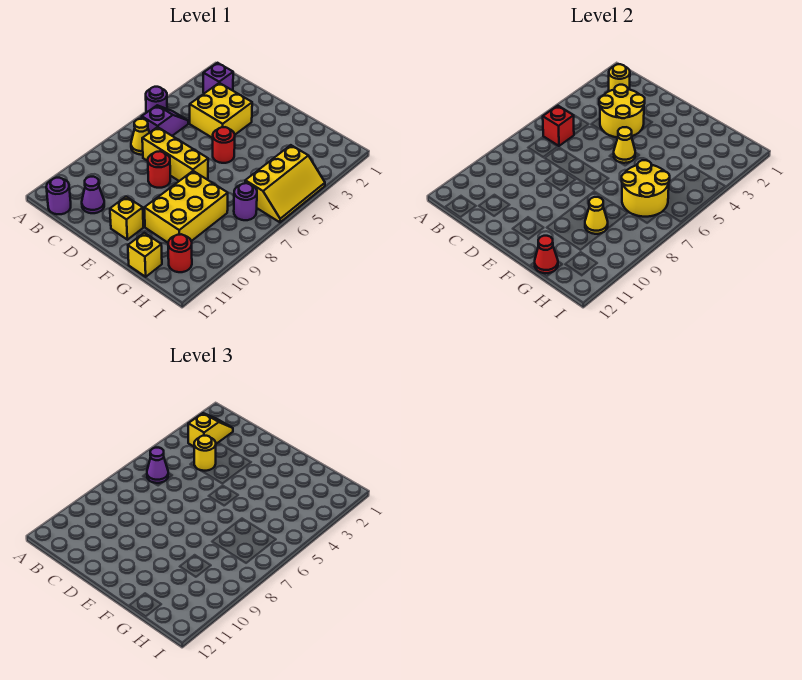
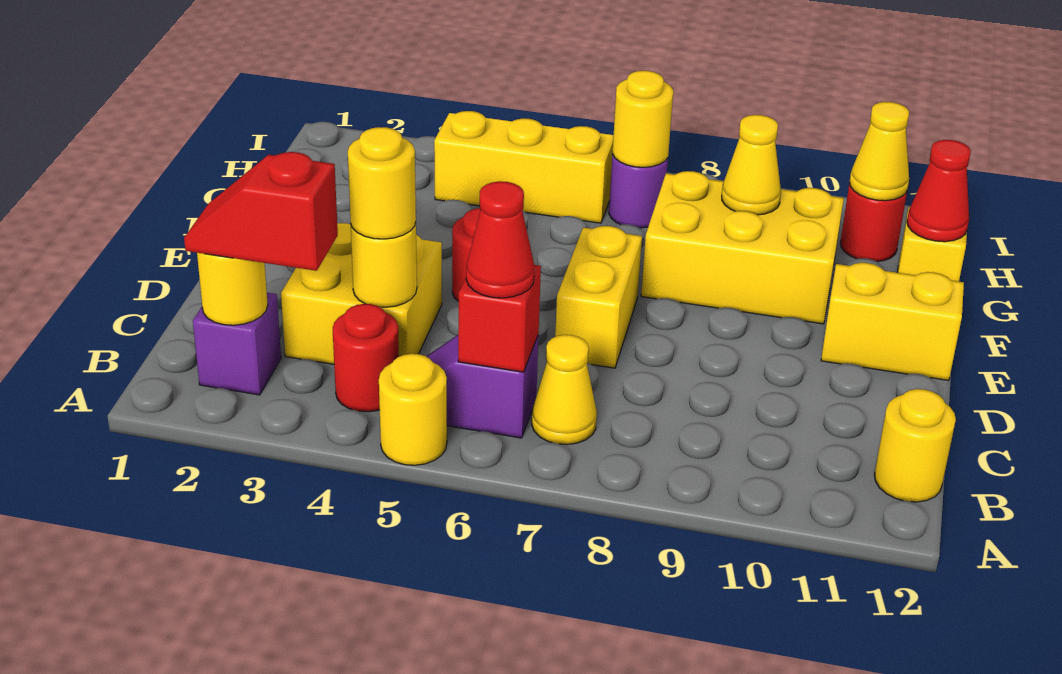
purple 1x1 round brick [146,87,167,113] -> yellow 1x1 round brick [379,354,447,465]
yellow 1x2 slope [188,413,233,446] -> red 1x2 slope [184,152,338,271]
purple 1x1 cone [147,448,168,483] -> red 1x1 cone [466,181,534,298]
purple 1x1 round brick [46,178,71,214] -> yellow 1x1 round brick [874,389,956,502]
yellow 2x2 round brick [599,85,645,137] -> yellow 1x1 round brick [351,223,417,307]
yellow 1x3 brick [142,127,208,181] -> yellow 1x2 brick [555,226,642,368]
purple 1x1 cone [82,177,104,213] -> none
red 1x1 round brick [148,151,170,188] -> red 1x1 round brick moved to [333,304,399,412]
yellow 1x1 cone [614,127,635,163] -> yellow 1x1 cone moved to [849,102,909,201]
yellow 1x1 brick [110,197,143,240] -> yellow 1x2 brick [821,263,964,380]
yellow 2x2 round brick [622,160,670,217] -> yellow 1x1 round brick [612,71,673,167]

